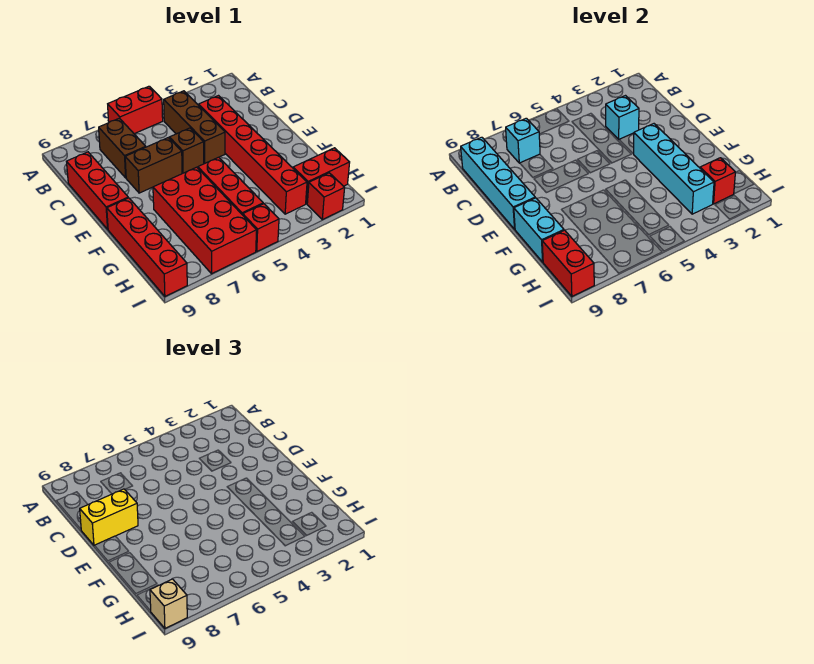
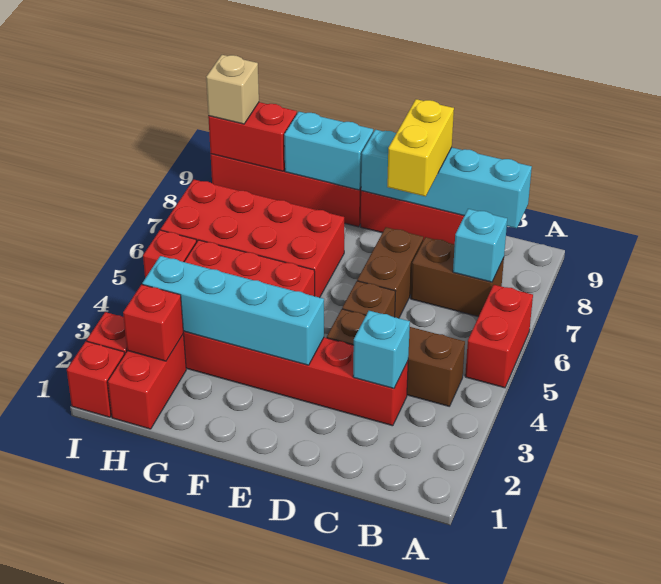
none -> red 1x1 brick [67,341,125,417]

